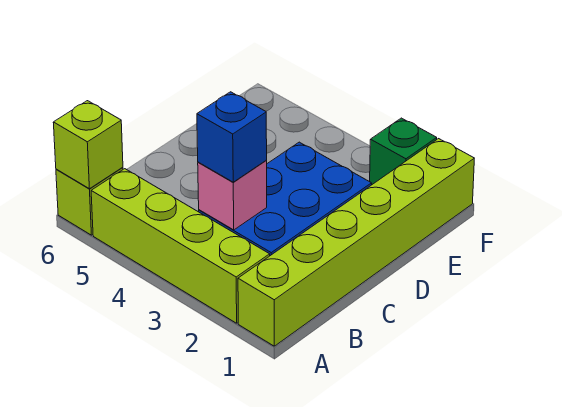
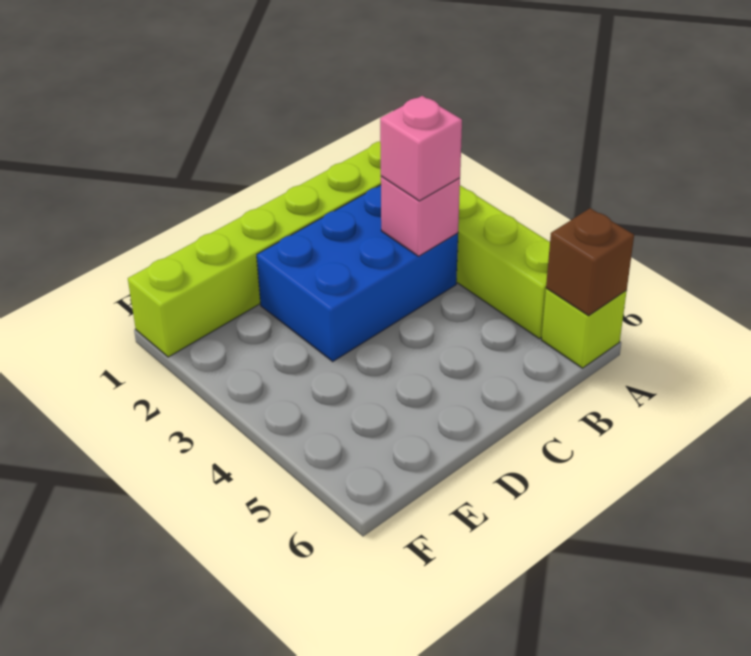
lime 1x1 brick [53,101,123,189] -> brown 1x1 brick [546,208,634,316]
blue 1x1 brick [197,92,267,182] -> pink 1x1 brick [380,96,462,201]
green 1x1 brick [370,118,437,185] -> none

